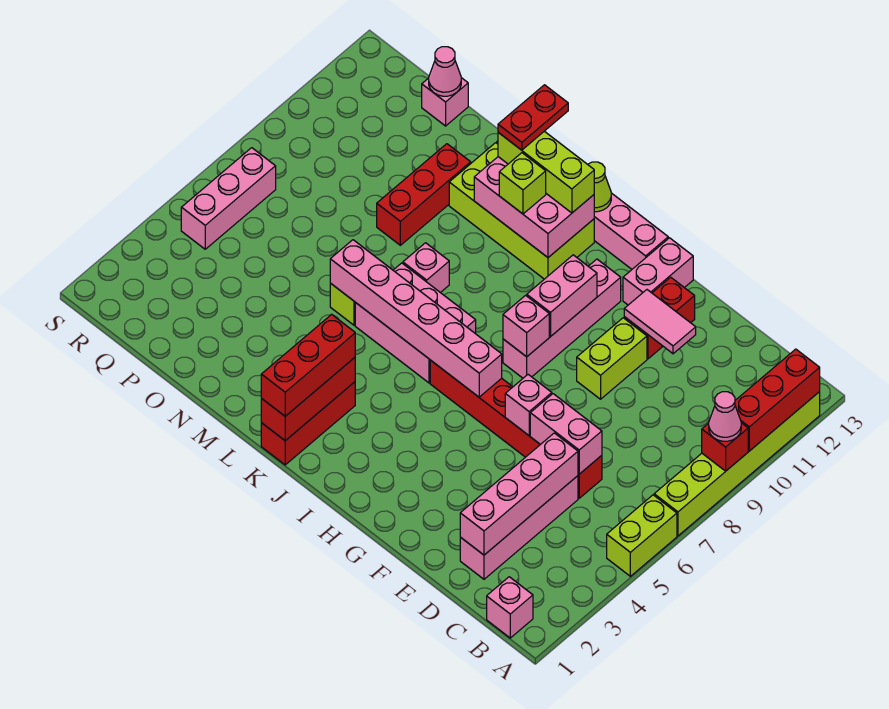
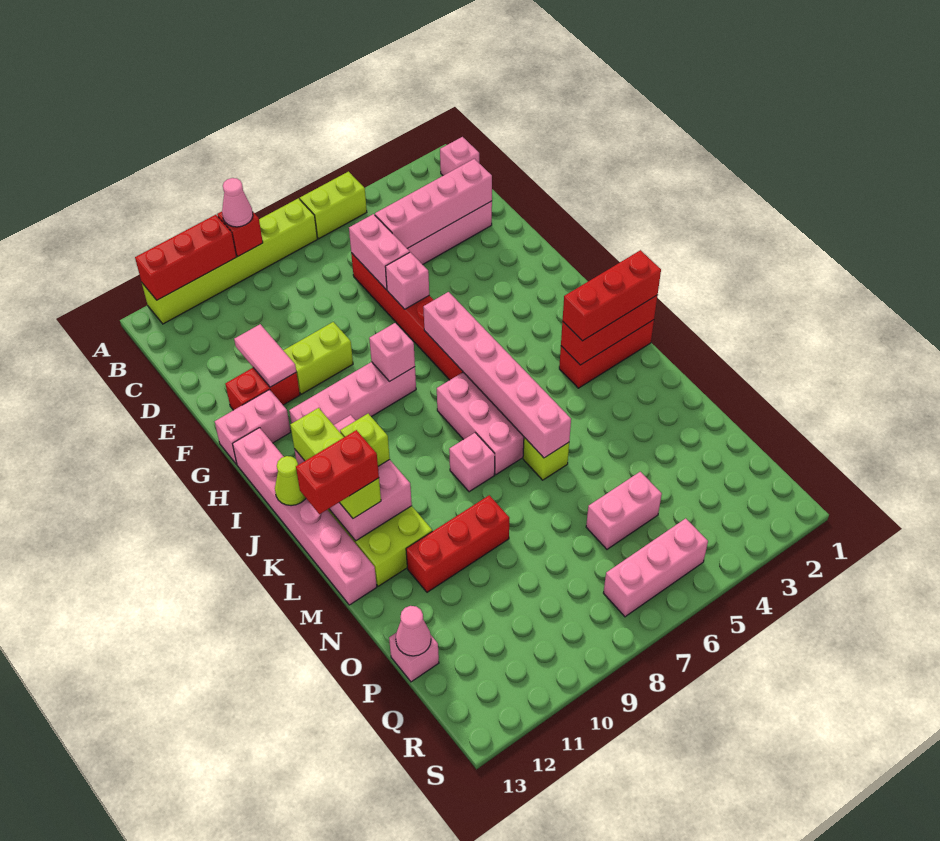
pink 1x2 brick [527,255,597,336] -> pink 1x2 brick moved to [586,472,662,549]
red 1x2 plate [498,85,568,150] -> red 1x2 brick [296,430,379,514]

